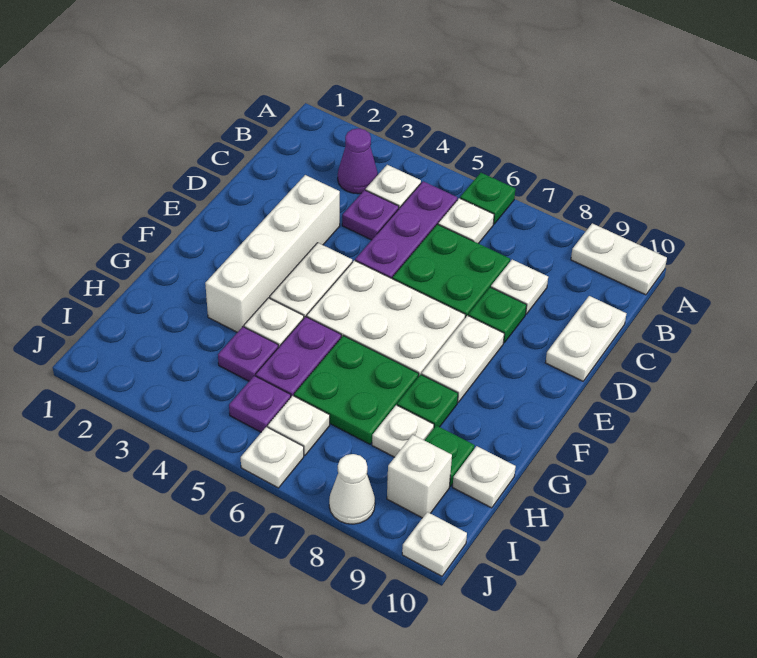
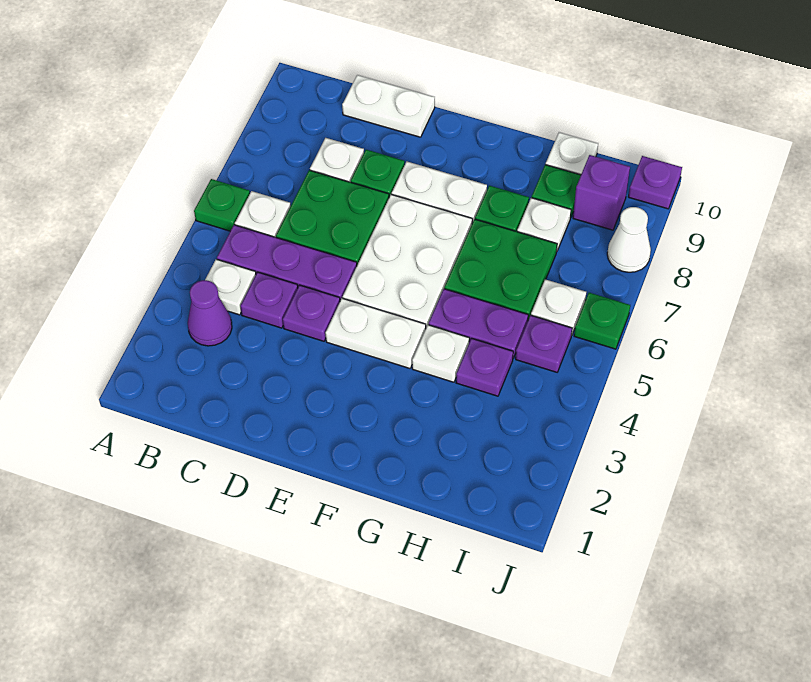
white 1x2 plate [571,223,667,295] -> none
white 1x4 brick [205,175,340,332] -> none
none -> purple 1x1 plate [283,285,340,341]
white 1x1 brick [387,435,452,518] -> purple 1x1 brick [573,155,630,230]
white 1x1 plate [241,427,304,488] -> green 1x1 plate [574,293,630,349]
white 1x1 plate [402,512,467,576] -> purple 1x1 plate [628,156,682,209]

